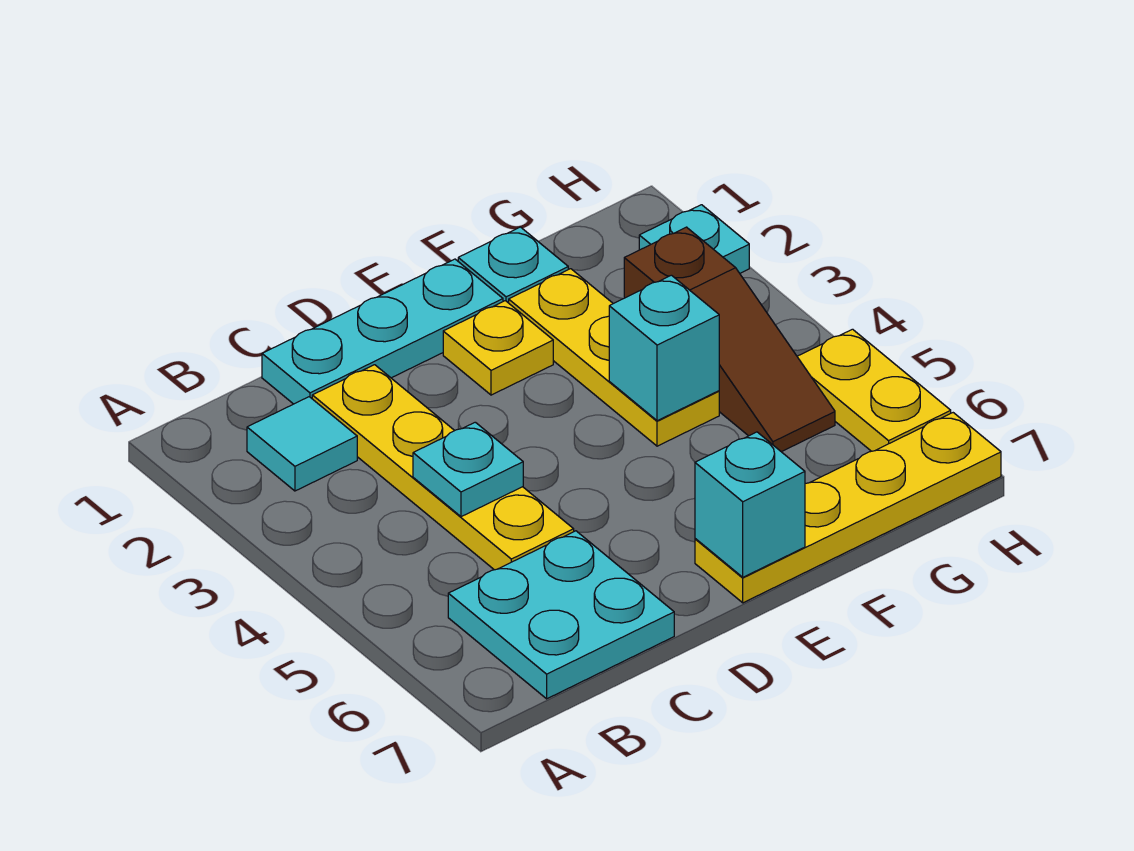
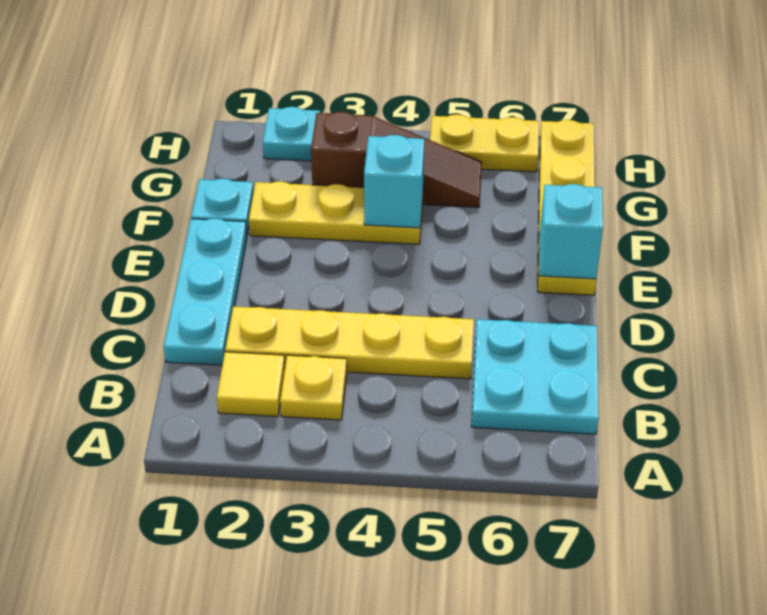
cyan 1x1 tile [247,397,357,491] -> yellow 1x1 tile [217,352,285,416]
cyan 1x1 plate [413,422,523,517] -> none
yellow 1x1 plate [443,301,553,395] -> yellow 1x1 plate moved to [280,355,347,420]

